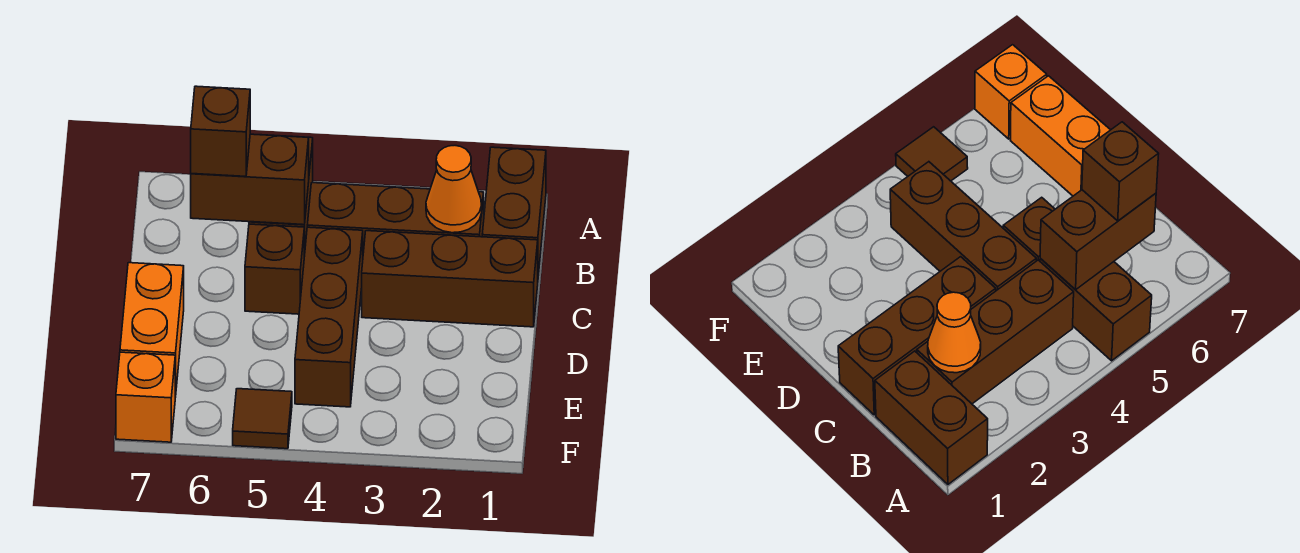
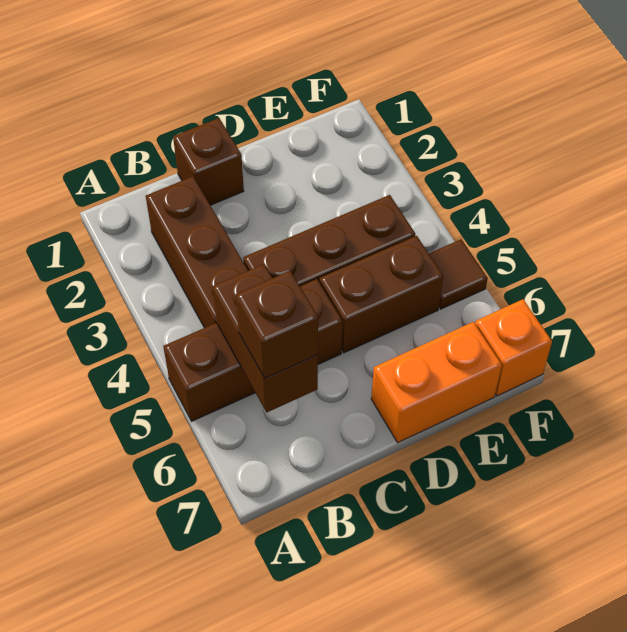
brown 1x2 brick [482,147,546,276] -> brown 1x2 brick moved to [320,236,443,353]
orange 1x1 cone [426,146,482,233] -> none
brown 1x3 brick [362,231,538,327] -> brown 1x1 brick [173,118,244,205]

